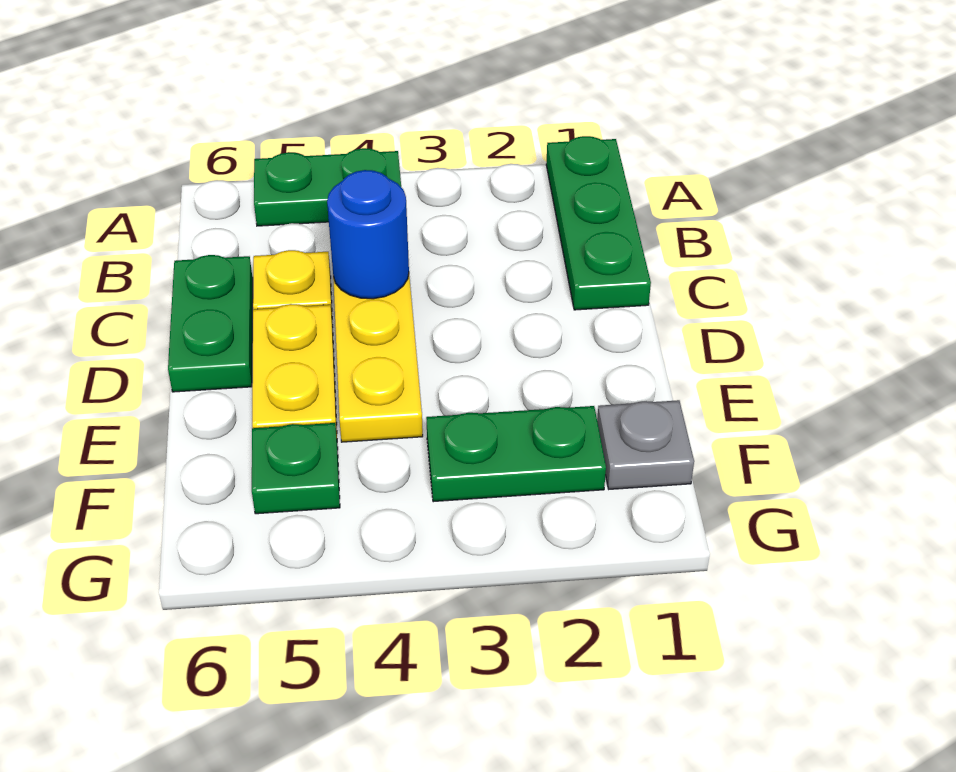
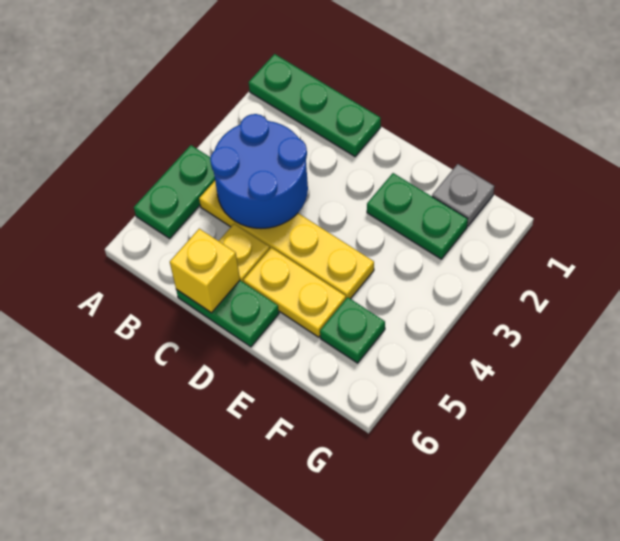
blue 1x1 round brick [327,170,409,299] -> blue 2x2 round brick [210,114,308,228]
none -> yellow 1x1 brick [170,229,240,313]
green 1x2 plate [426,406,606,502] -> green 1x2 plate turned to [367,173,468,259]

